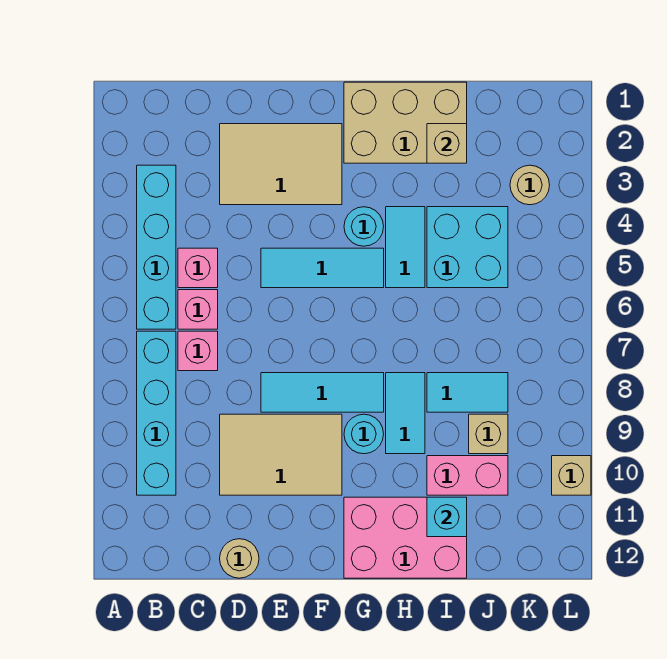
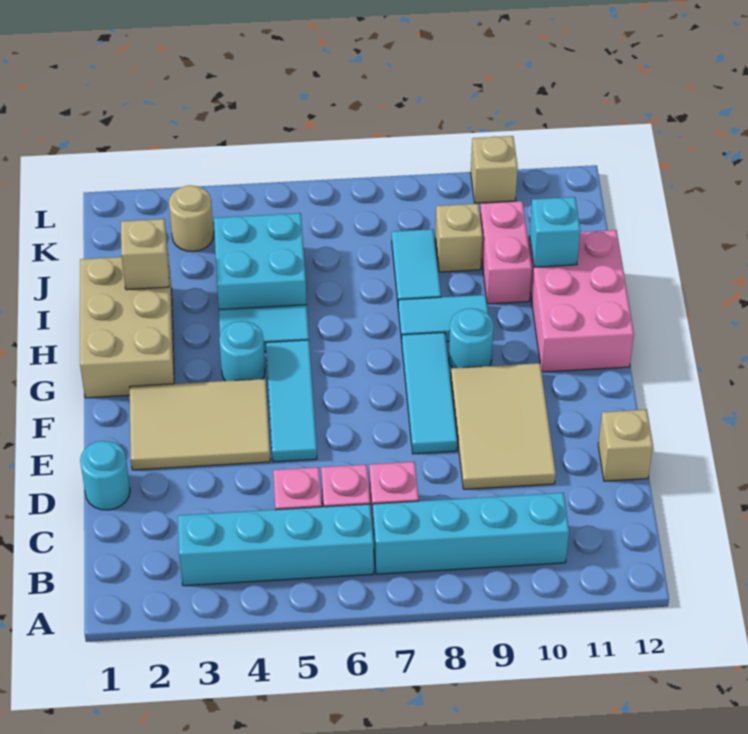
none -> cyan 1x1 round brick [80,441,130,510]
tan 2x3 tile [220,124,342,205] -> tan 2x3 tile turned to [130,379,270,470]
tan 1x1 round brick [220,539,259,578] -> tan 1x1 brick [598,410,653,481]

